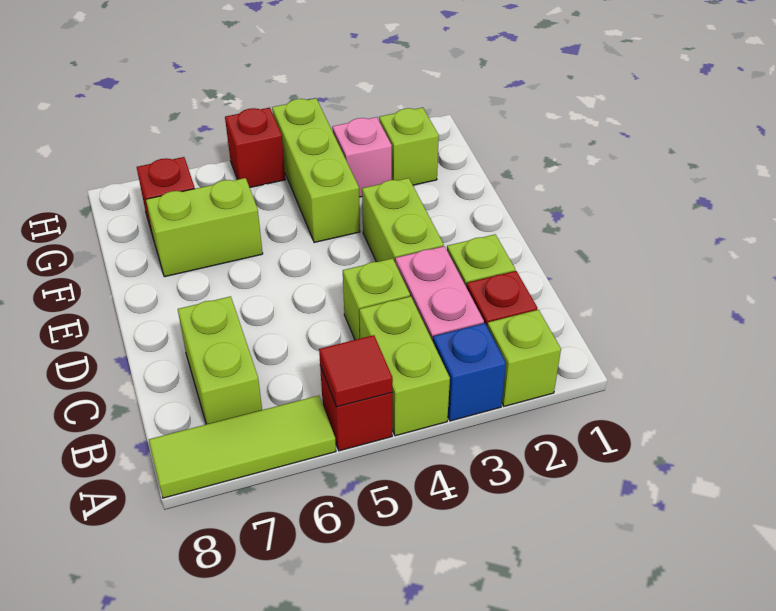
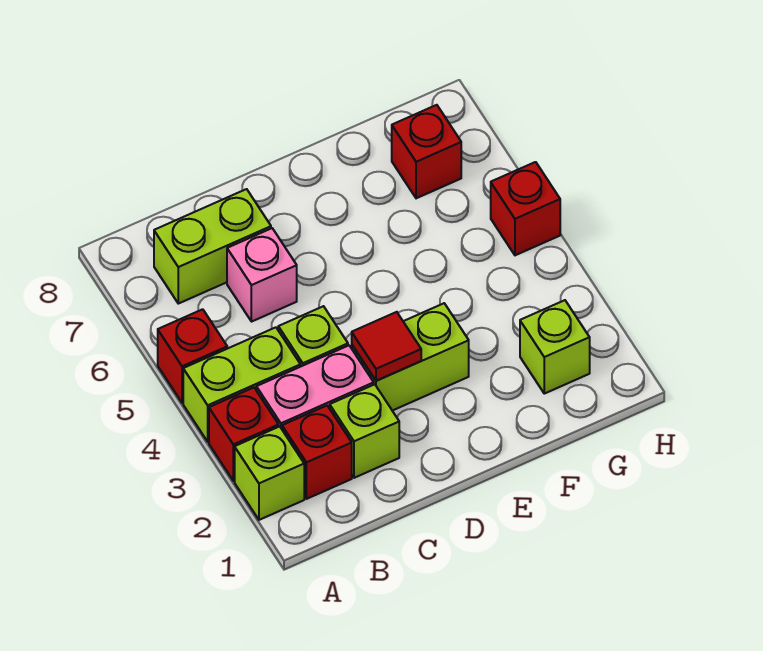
blue 1x1 brick [433,323,506,421] -> red 1x1 brick [209,388,279,481]
red 1x1 tile [319,335,393,407] -> red 1x1 tile moved to [352,312,421,381]
lime 1x3 tile [149,396,336,498] -> none
lime 1x3 brick [272,98,360,243] -> none
lime 1x2 brick [146,178,263,277] -> none
pink 1x1 brick [332,117,392,197] -> pink 1x1 brick moved to [227,228,297,322]

